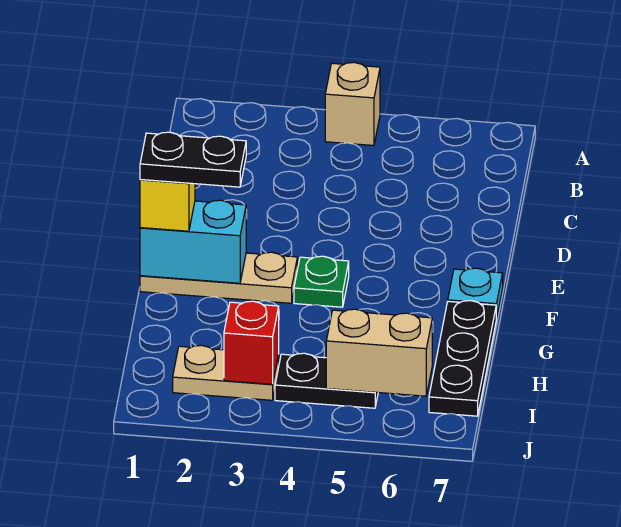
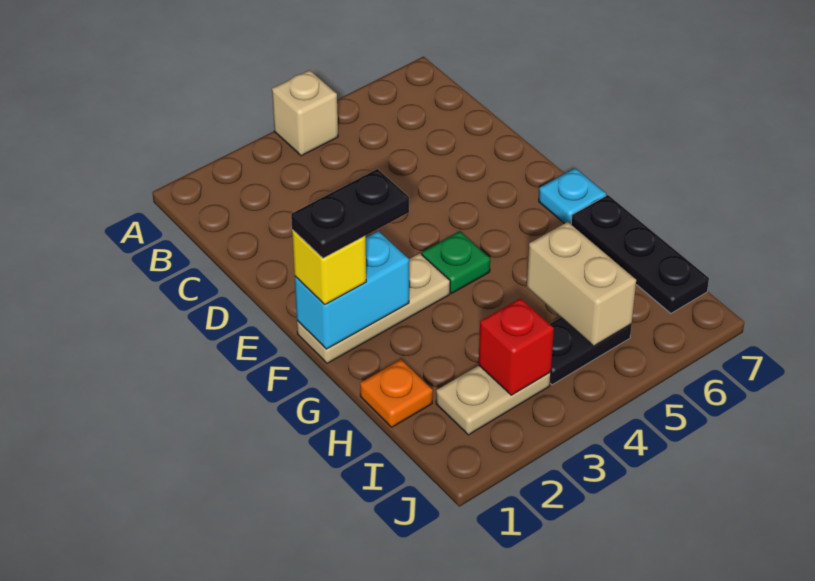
none -> orange 1x1 plate [360,360,433,427]
tan 1x2 brick [326,309,432,396] -> tan 1x2 brick turned to [527,222,636,346]

